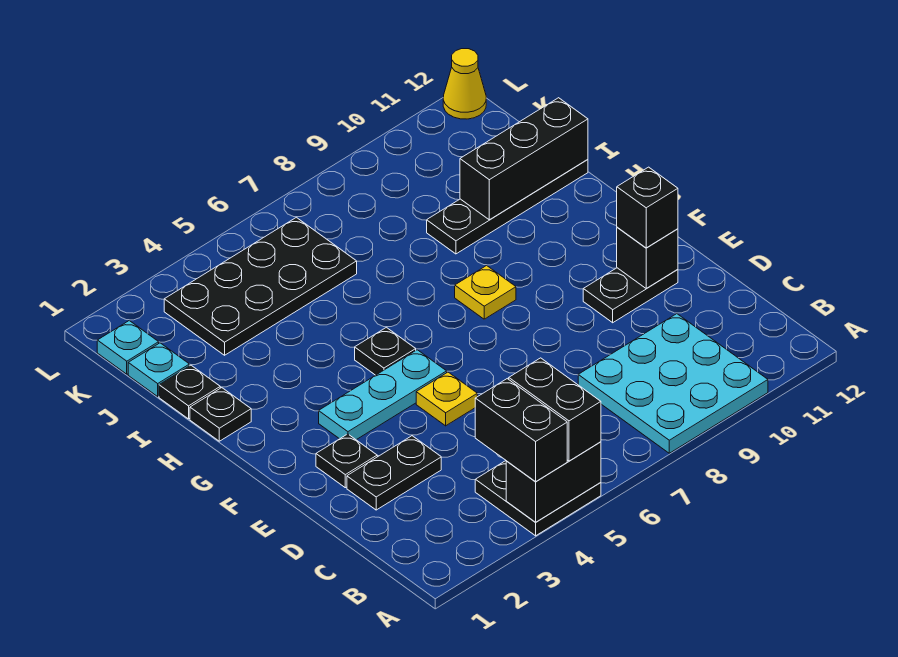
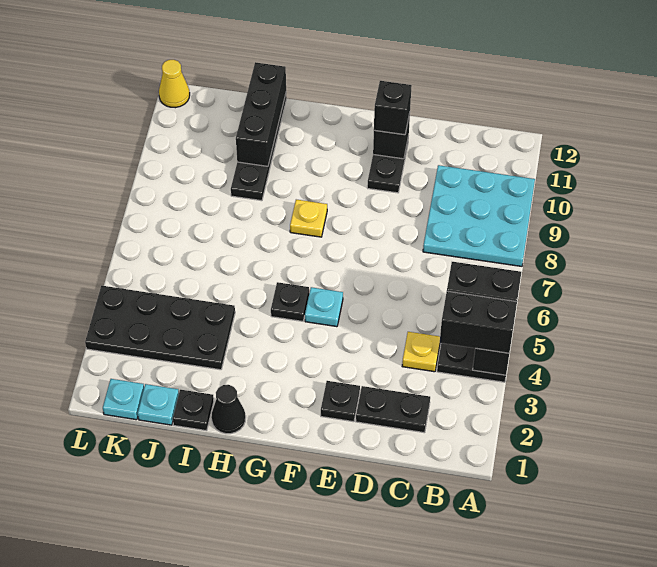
black 1x2 plate [347,436,441,510] -> black 1x2 plate turned to [356,386,430,433]
yellow 1x1 plate [416,372,477,426] -> yellow 1x1 plate moved to [402,332,440,372]
cyan 1x3 plate [319,350,447,440] -> cyan 1x1 plate [305,287,343,327]
black 1x1 plate [190,388,251,441] -> black 1x1 cone [211,385,246,434]
black 2x4 plate [164,217,357,355] -> black 2x4 plate turned to [85,286,235,370]

